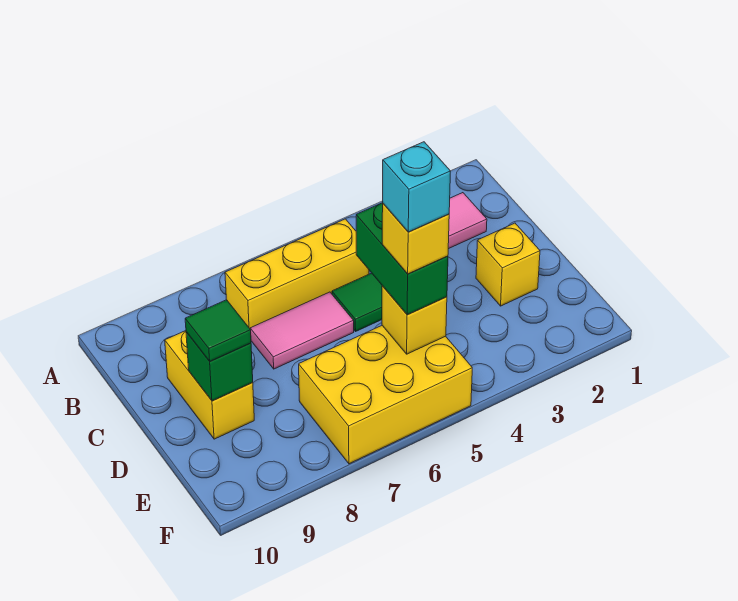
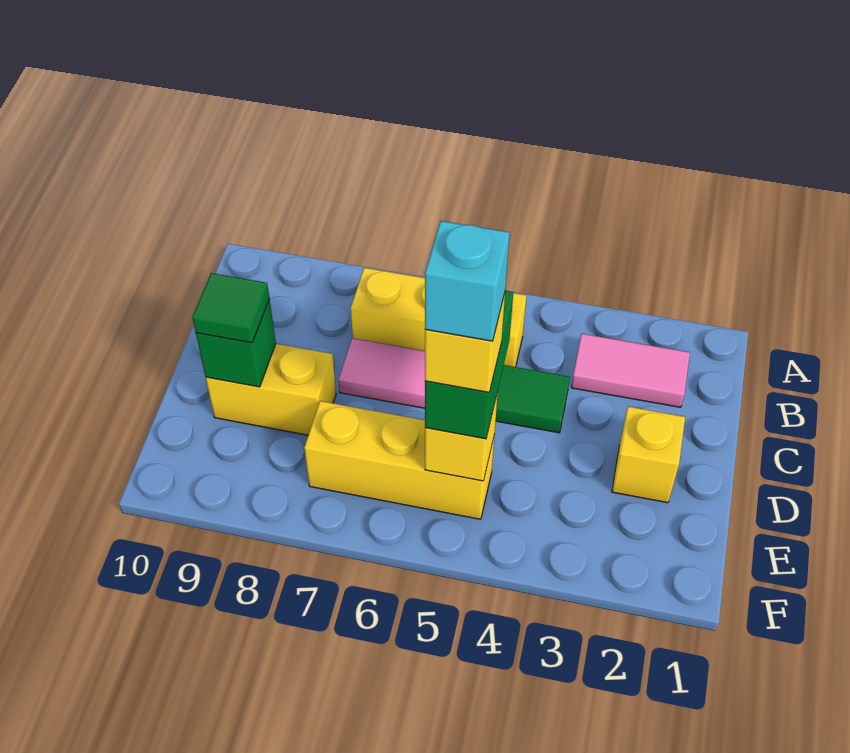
yellow 1x2 brick [165,331,254,439] -> yellow 1x2 brick turned to [206,344,336,435]
yellow 2x3 brick [299,326,472,464] -> yellow 1x3 brick [304,401,495,519]

